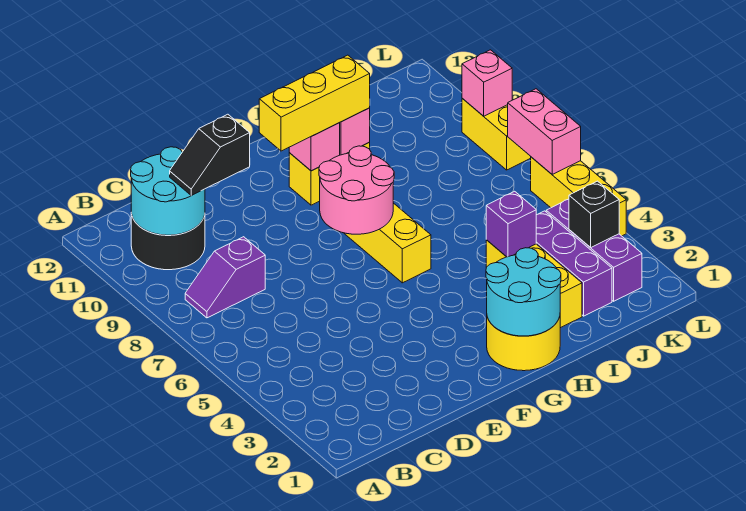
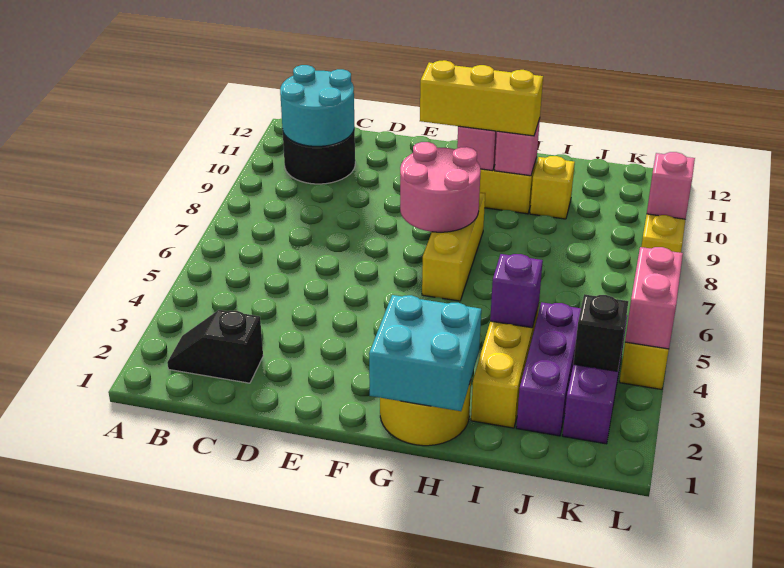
purple 1x2 slope [185,237,265,318] -> none
black 1x2 slope [170,114,250,196] -> black 1x2 slope moved to [167,310,263,383]
cyan 2x2 round brick [486,248,561,336] -> cyan 2x2 brick [369,295,481,411]
none -> yellow 1x1 brick [530,156,575,219]
pink 1x2 brick [508,89,581,174] -> pink 1x2 brick moved to [625,247,683,349]

